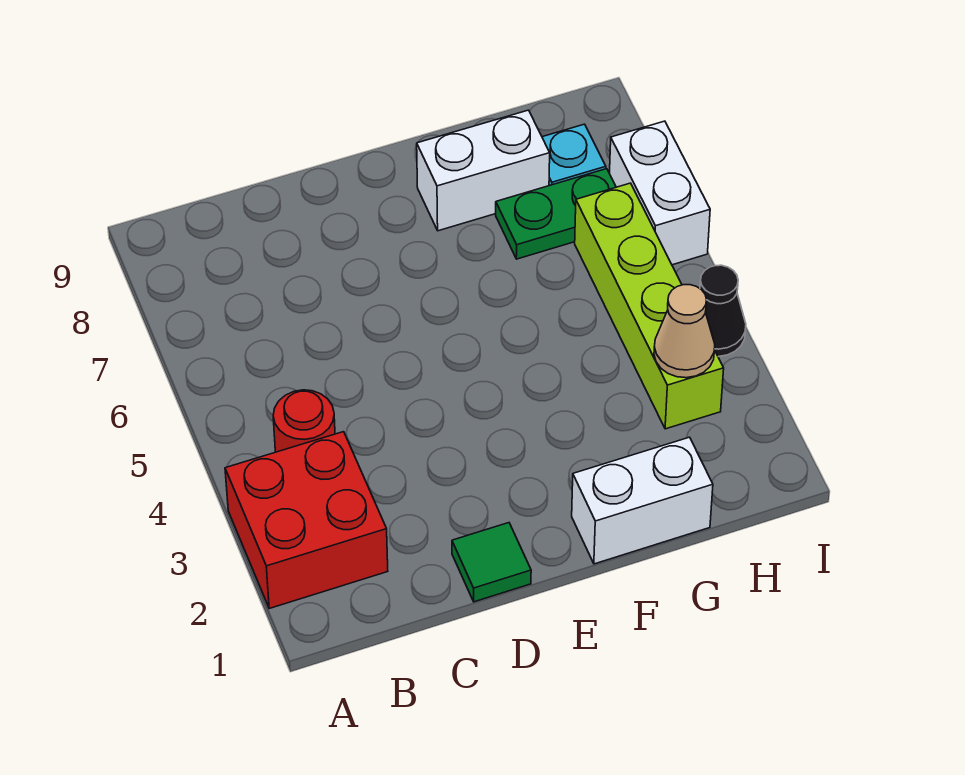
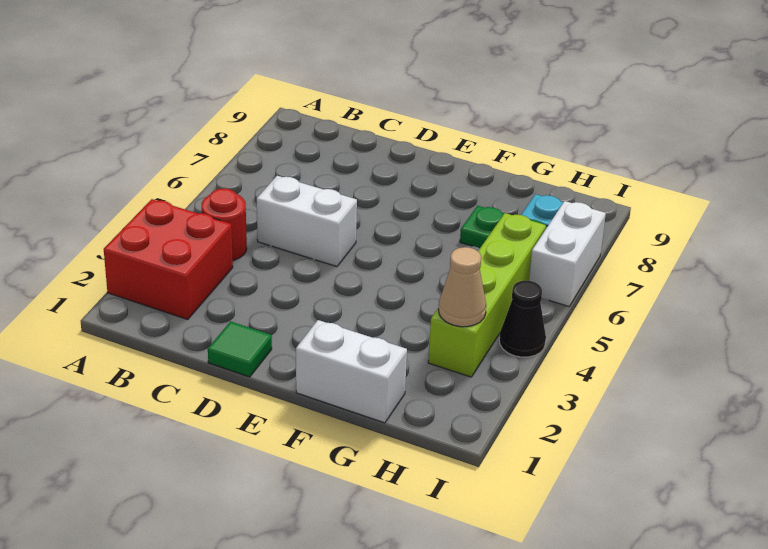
white 1x2 brick [417,110,550,231] -> white 1x2 brick moved to [257,176,357,267]

